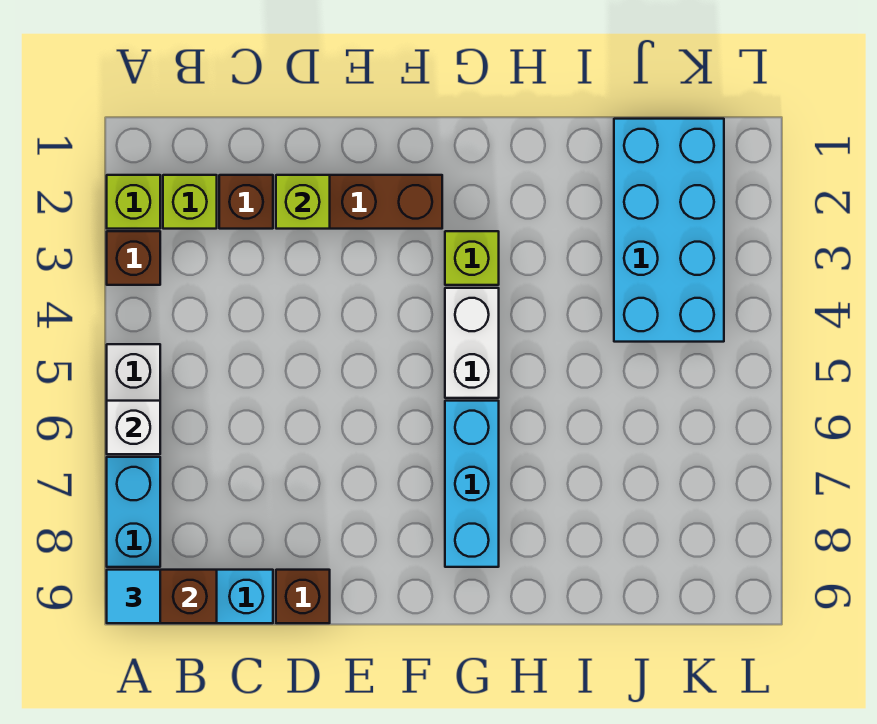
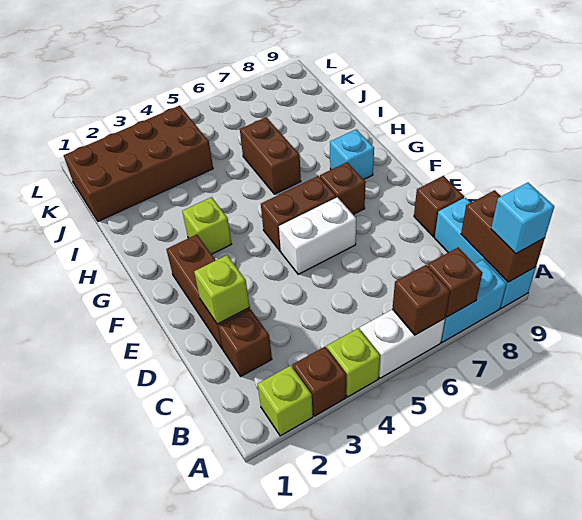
white 1x1 brick [107,401,160,454] -> brown 1x1 brick [392,265,450,335]
none -> brown 1x1 brick [428,247,482,317]
cyan 1x1 tile [107,570,160,623] -> cyan 1x1 brick [491,183,554,254]
lime 1x1 brick [163,175,217,229] -> lime 1x1 brick moved to [327,328,380,397]
none -> brown 1x2 brick [261,176,337,251]
none -> brown 1x1 brick [320,162,366,215]
white 1x2 brick [445,288,499,398] -> white 1x2 brick moved to [279,197,356,274]
cyan 1x3 brick [445,401,499,567] -> cyan 1x1 brick [330,129,374,180]
none -> brown 1x2 brick [240,117,301,194]
cyan 2x4 brick [614,119,724,342] -> brown 2x4 brick [64,106,213,221]

